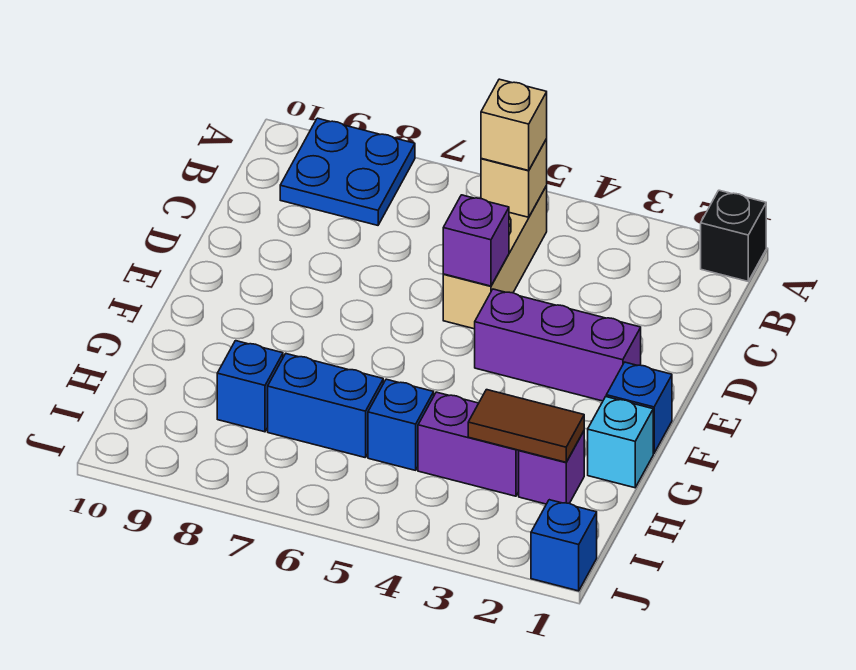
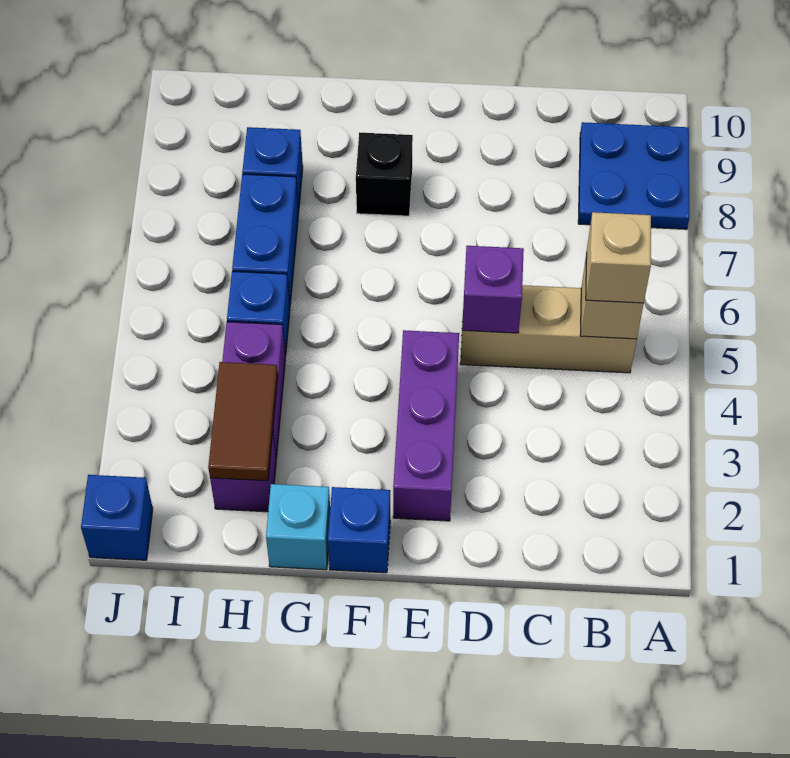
black 1x1 brick [701,190,766,281] -> black 1x1 brick moved to [356,132,413,216]

